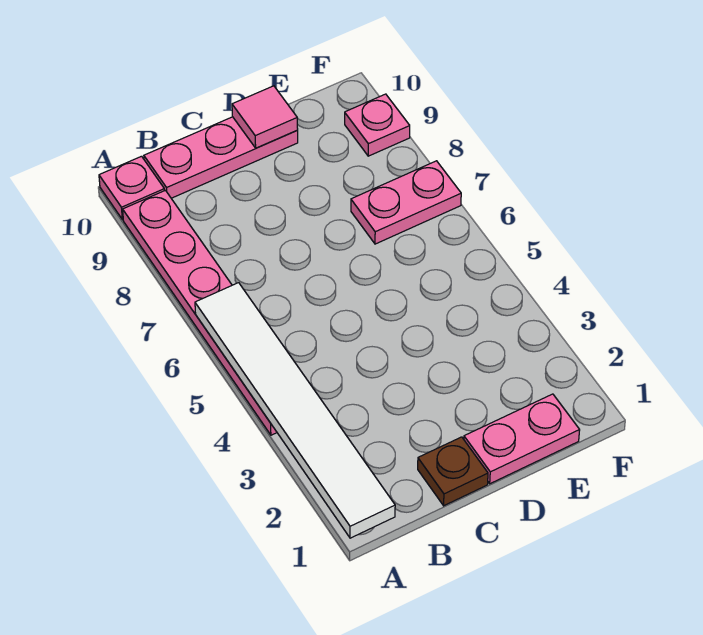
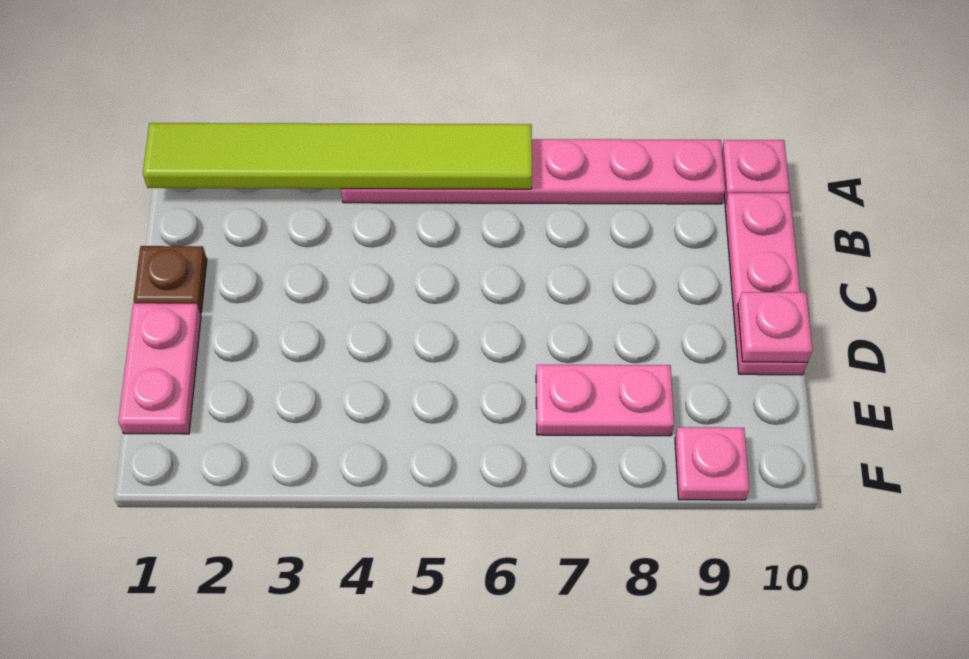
white 1x6 tile [195,283,395,538] -> lime 1x6 tile [143,123,532,189]
pink 1x1 tile [232,86,298,148] -> pink 1x1 plate [738,292,813,362]
pink 1x2 plate [351,161,461,244] -> pink 1x2 plate turned to [536,365,674,436]

